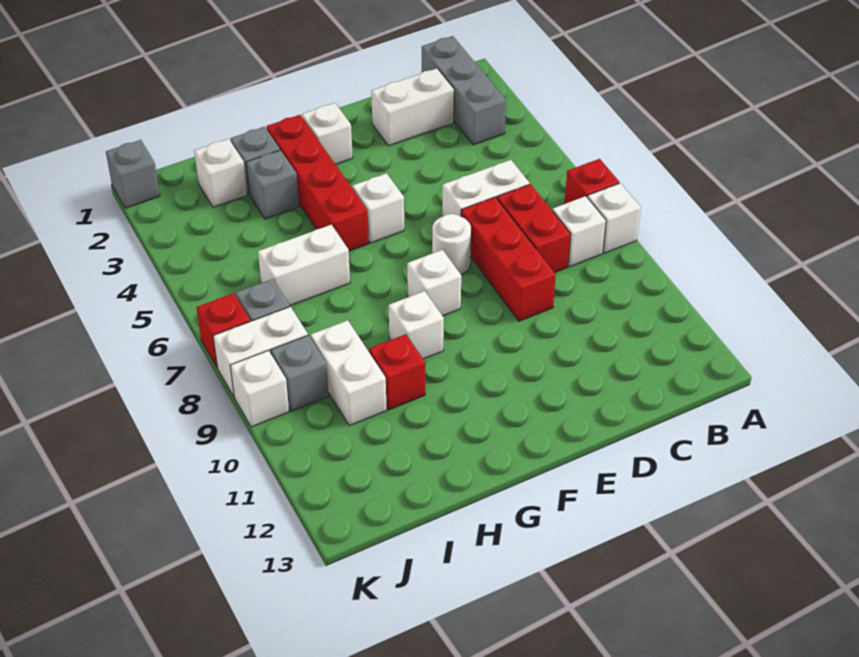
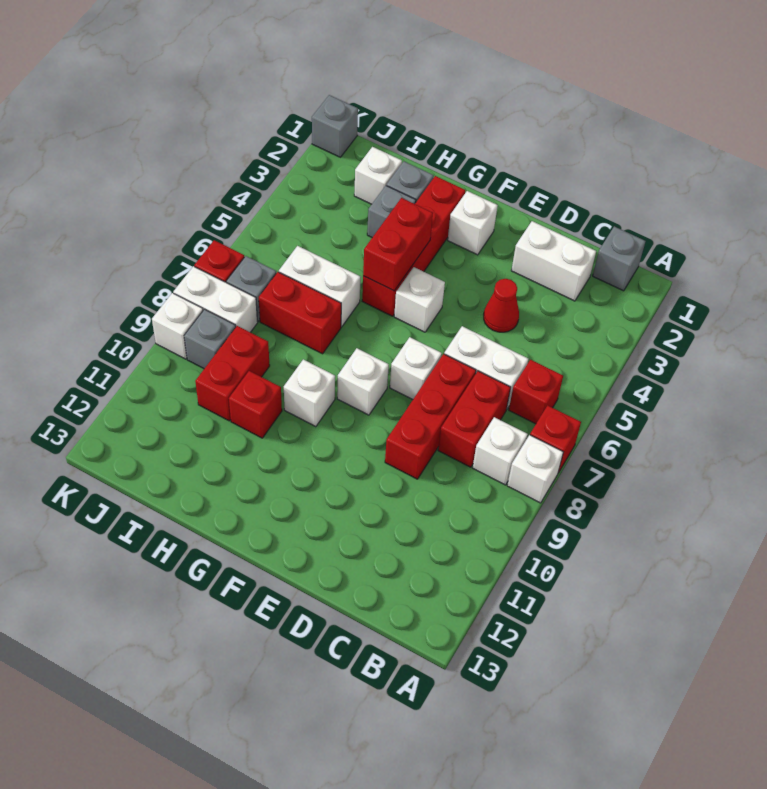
grey 1x3 brick [422,36,506,145] -> grey 1x1 brick [593,226,646,291]
none -> red 1x1 brick [509,360,563,424]
none -> red 1x1 cone [484,279,519,332]
white 1x1 round brick [432,214,471,274] -> white 1x1 brick [390,337,442,399]
none -> red 1x2 brick [363,198,433,291]
none -> red 1x2 brick [259,272,341,354]
white 1x2 brick [311,320,387,426] -> red 1x2 brick [195,326,270,421]

